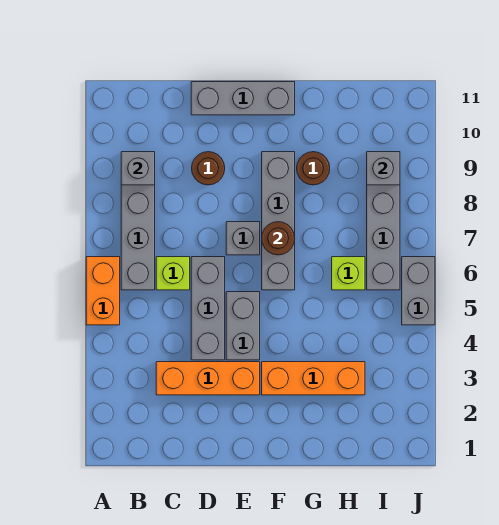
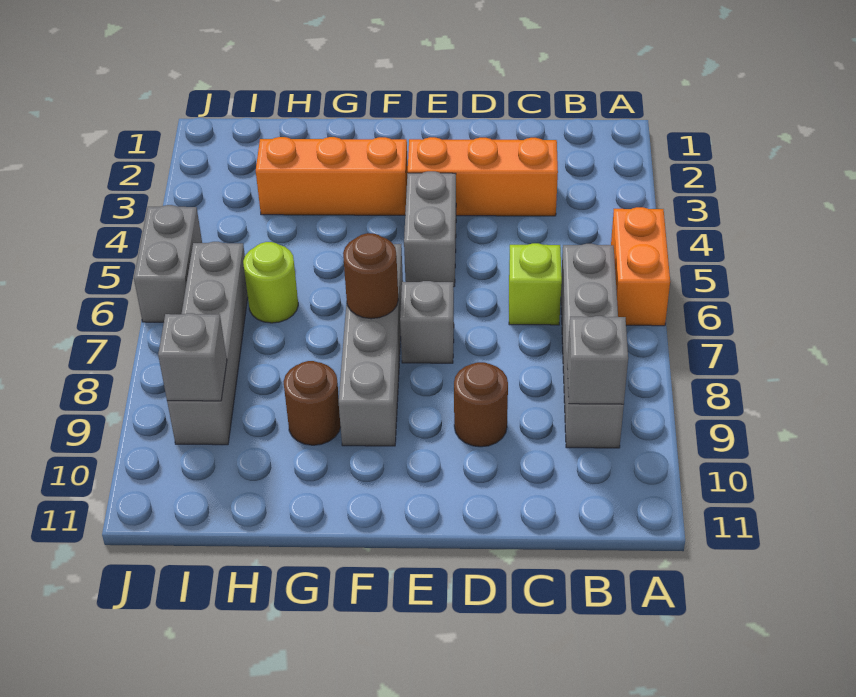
grey 1x3 brick [191,257,225,360] -> none
grey 1x3 brick [191,82,295,115] -> none
lime 1x1 brick [332,257,365,290] -> lime 1x1 round brick [243,242,298,323]

